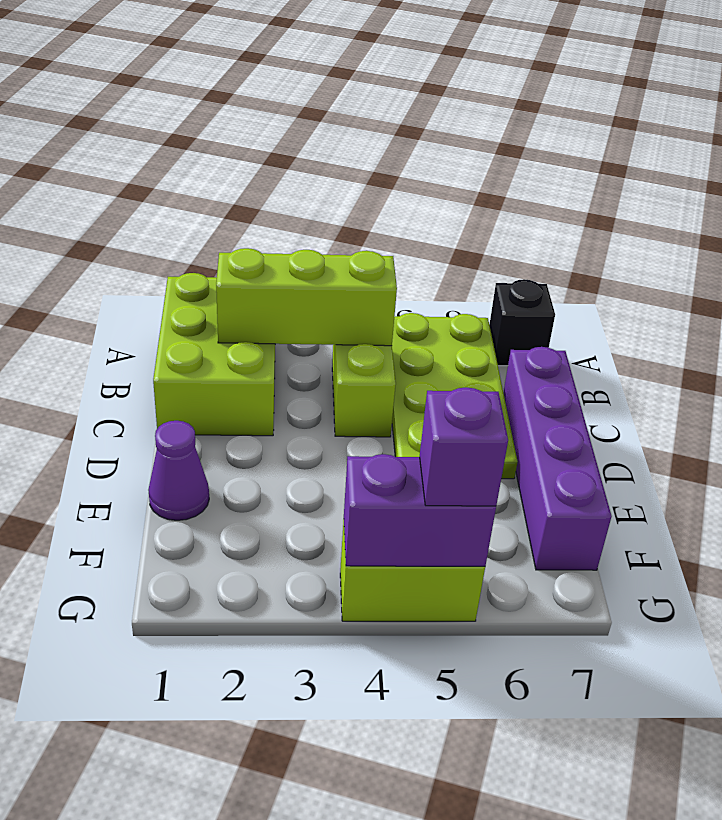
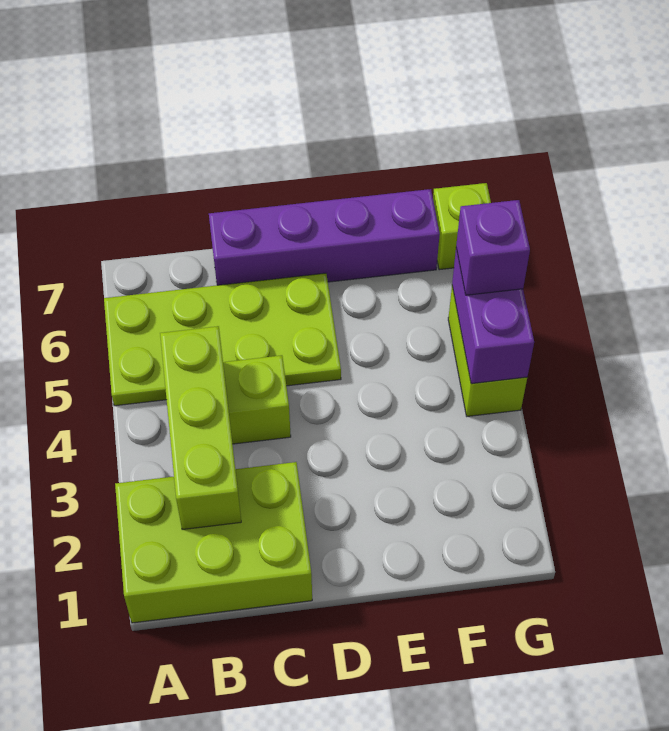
black 1x1 brick [489,279,555,366] -> none
purple 1x1 cone [148,421,209,520] -> none
none -> lime 1x1 brick [433,183,491,270]

